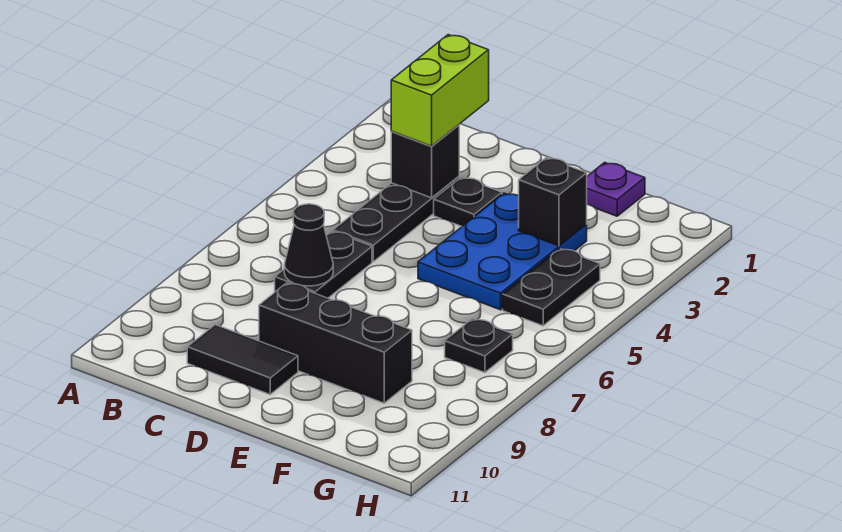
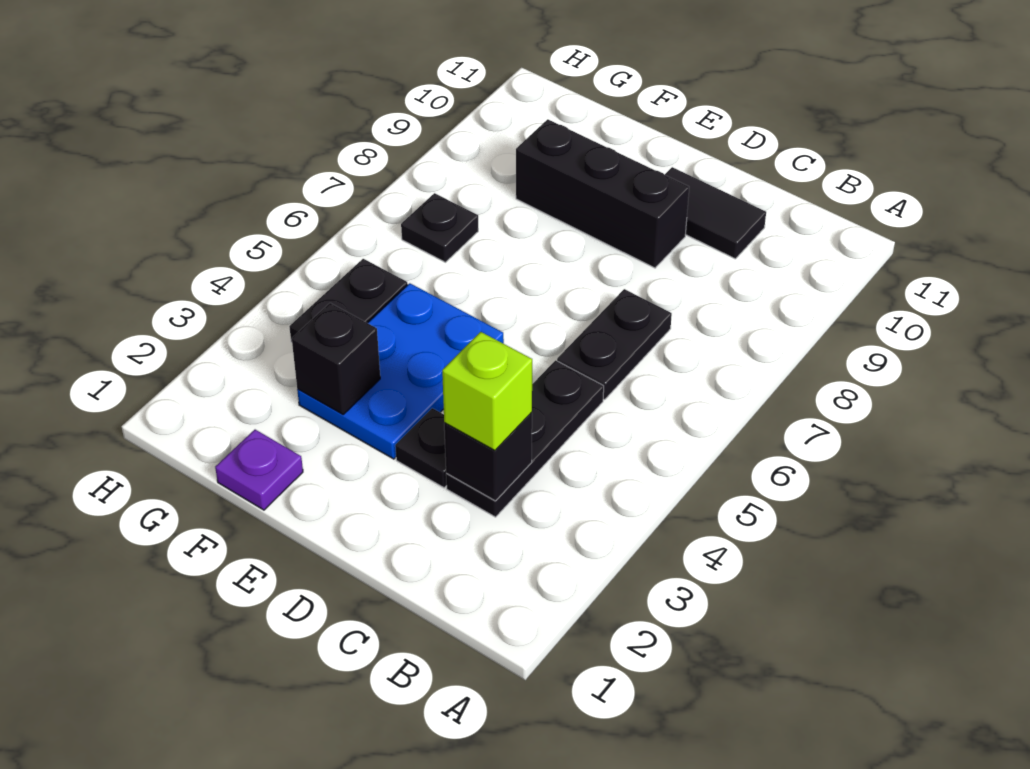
lime 1x2 brick [391,35,489,146] -> lime 1x1 brick [442,332,532,451]
black 1x1 cone [284,204,333,286] -> none

